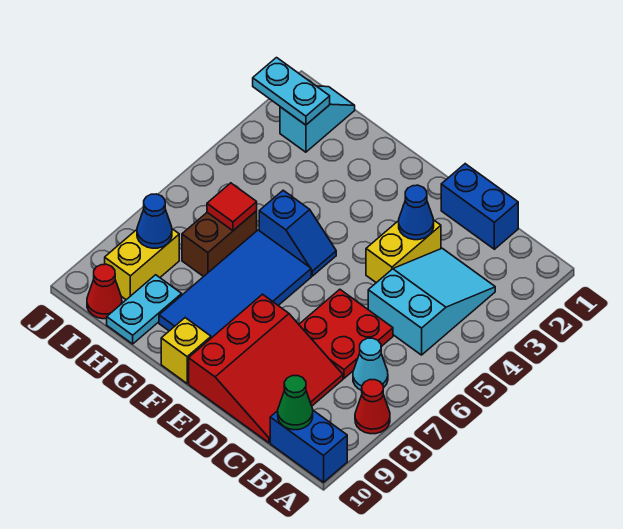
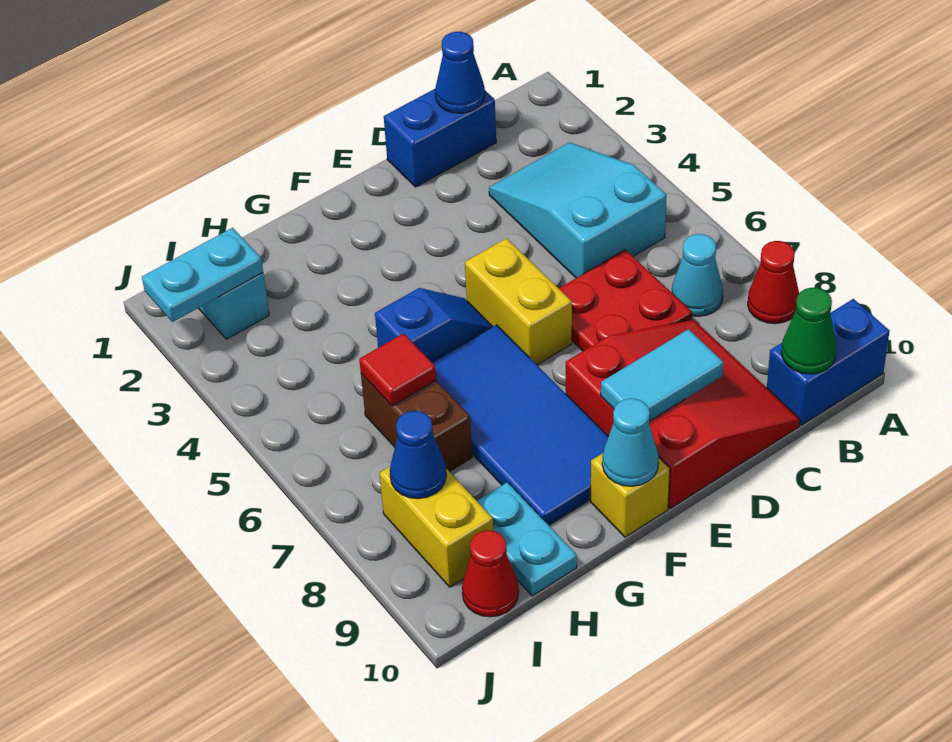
yellow 1x2 brick [366,220,441,283] -> yellow 1x2 brick moved to [465,238,572,365]
blue 1x1 cone [399,185,434,240] -> blue 1x1 cone moved to [435,32,485,113]
none -> cyan 1x2 tile [601,329,723,421]
none -> cyan 1x1 cone [602,399,659,486]

